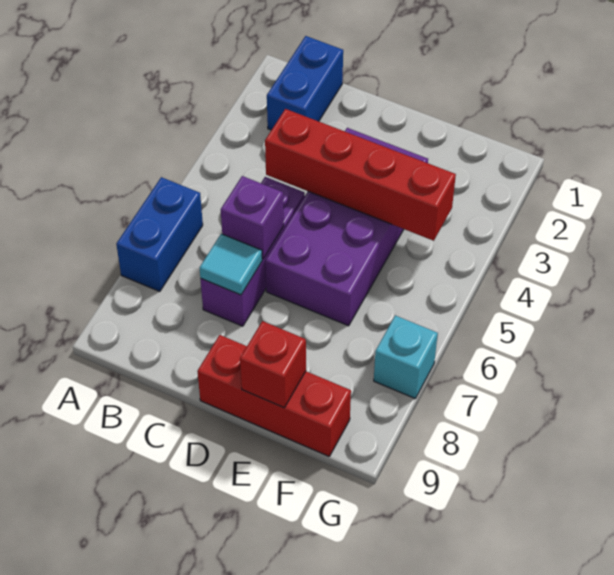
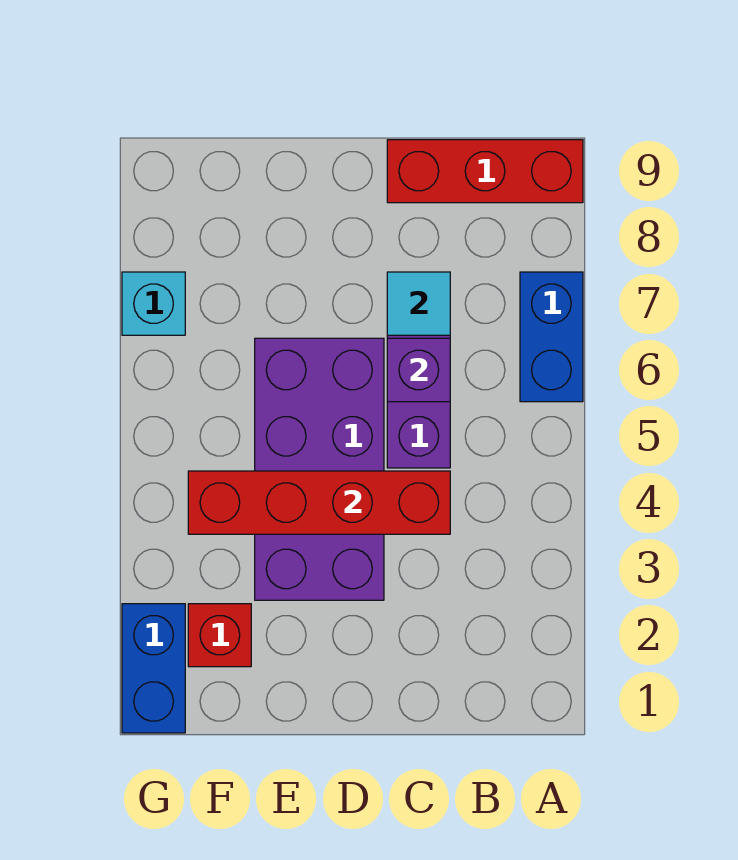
blue 1x2 brick [267,36,343,130] -> blue 1x2 brick moved to [122,604,185,733]
red 1x3 brick [197,335,351,456] -> red 1x3 brick moved to [387,140,583,203]
red 1x1 brick [240,321,306,408] -> red 1x1 brick moved to [188,604,251,667]

